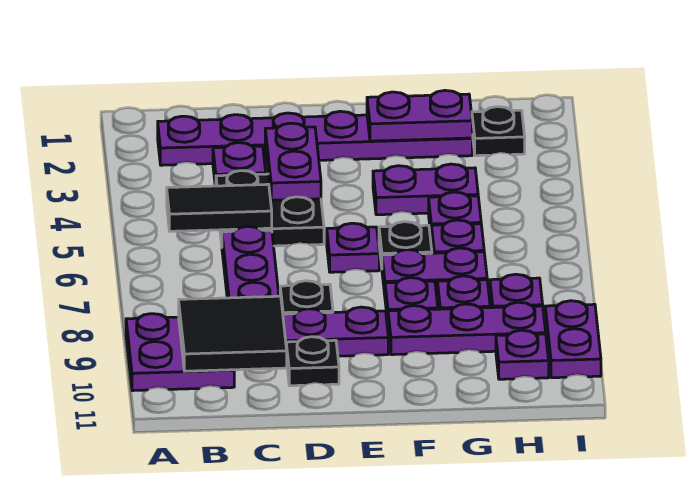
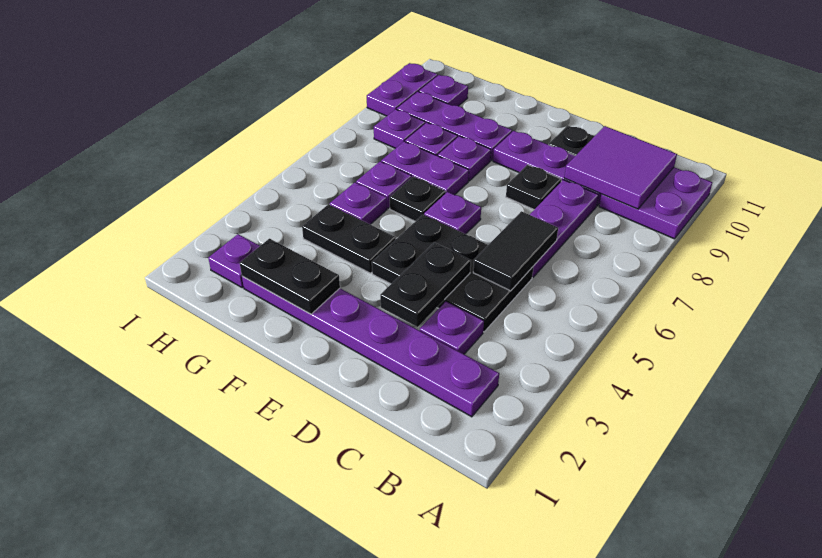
black 1x2 tile [167,184,272,231] -> black 1x2 tile turned to [473,211,558,291]
black 2x2 tile [179,296,287,371] -> purple 2x2 tile [564,126,677,209]
black 2x2 plate [216,171,324,246] -> black 2x3 plate [372,214,534,332]
purple 1x2 plate [265,123,321,200] -> black 1x2 plate [380,243,471,327]
purple 1x2 plate [367,90,472,141] -> black 1x2 plate [240,239,340,314]
purple 1x2 plate [373,164,478,215] -> black 1x2 plate [302,204,396,273]
black 1x1 plate [472,107,525,156] -> purple 1x1 plate [208,234,260,288]

